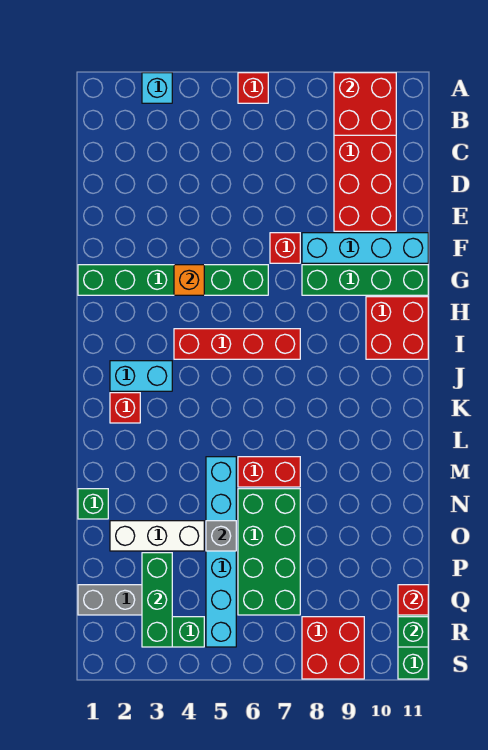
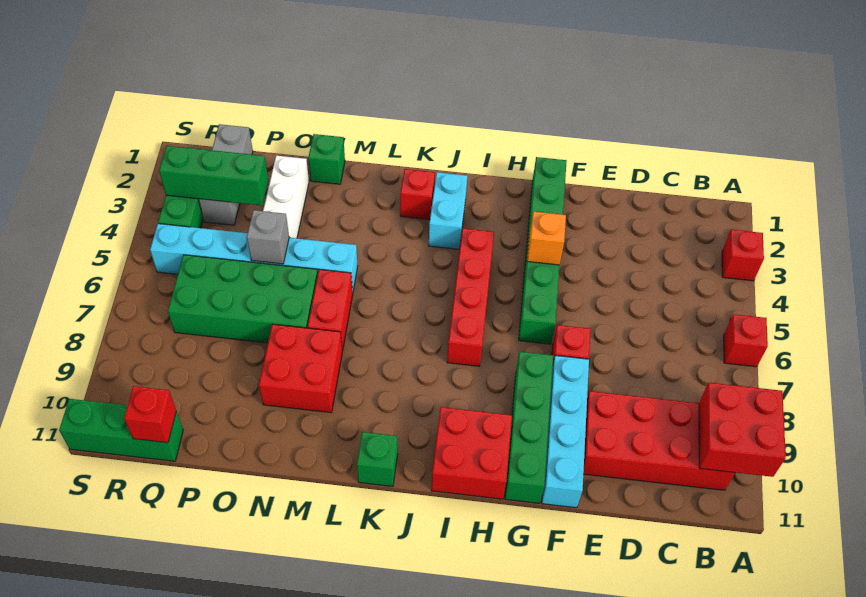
cyan 1x1 brick [142,73,172,103] -> red 1x1 brick [722,230,764,281]
red 2x2 brick [302,617,364,679] -> red 2x2 brick moved to [259,324,342,413]
green 1x1 brick [398,617,428,647] -> green 1x1 brick moved to [357,432,398,486]

